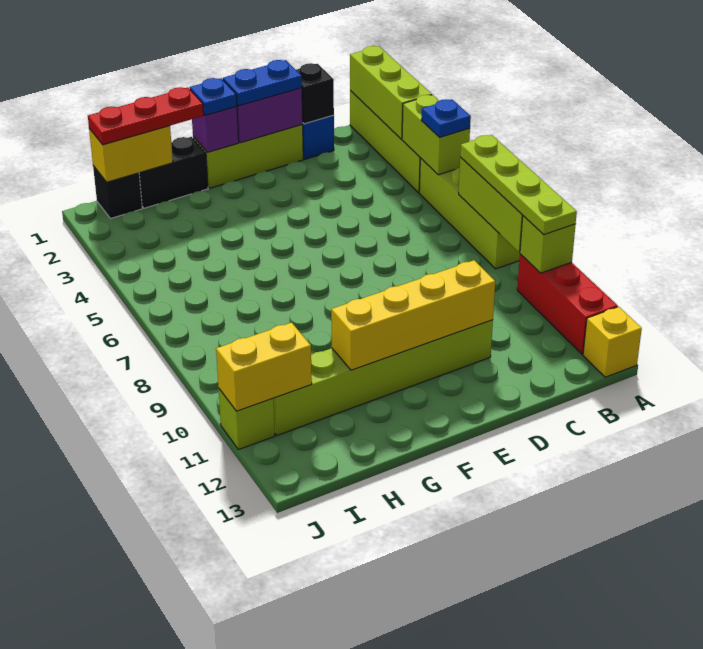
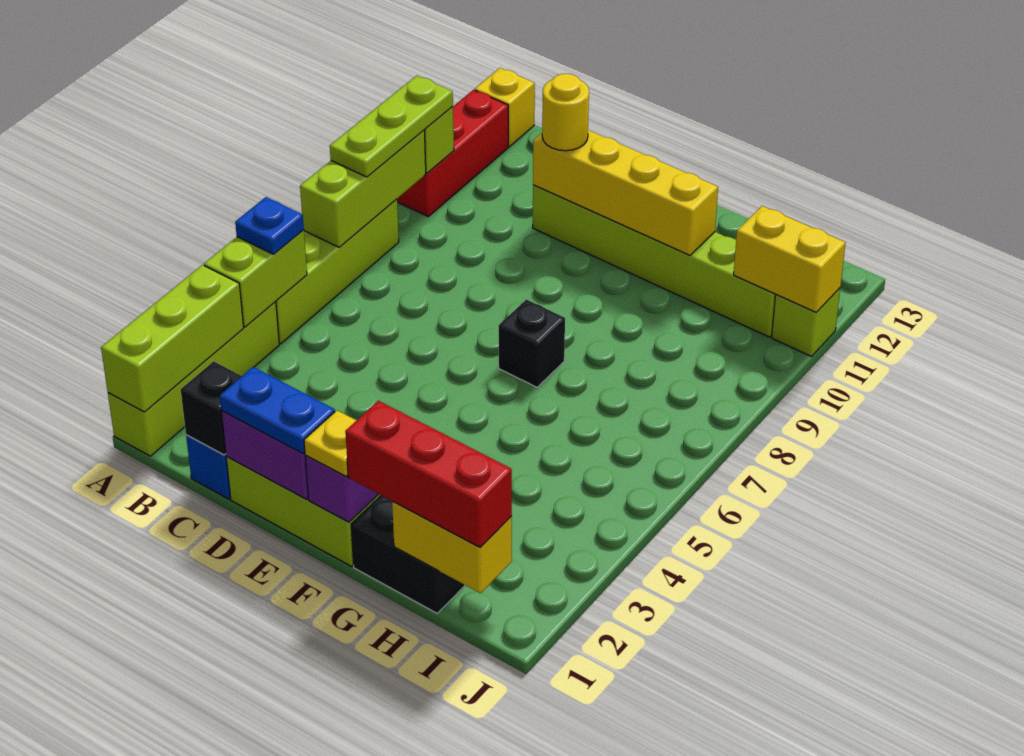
lime 1x4 plate [460,135,577,235] -> lime 1x3 plate [330,76,453,177]
none -> yellow 1x1 round brick [542,74,589,151]
blue 1x1 plate [190,78,237,115] -> yellow 1x1 plate [304,410,357,476]
red 1x3 plate [88,87,204,145] -> red 1x3 brick [345,401,512,547]
black 1x1 brick [93,166,142,219] -> black 1x1 brick moved to [499,299,565,387]

